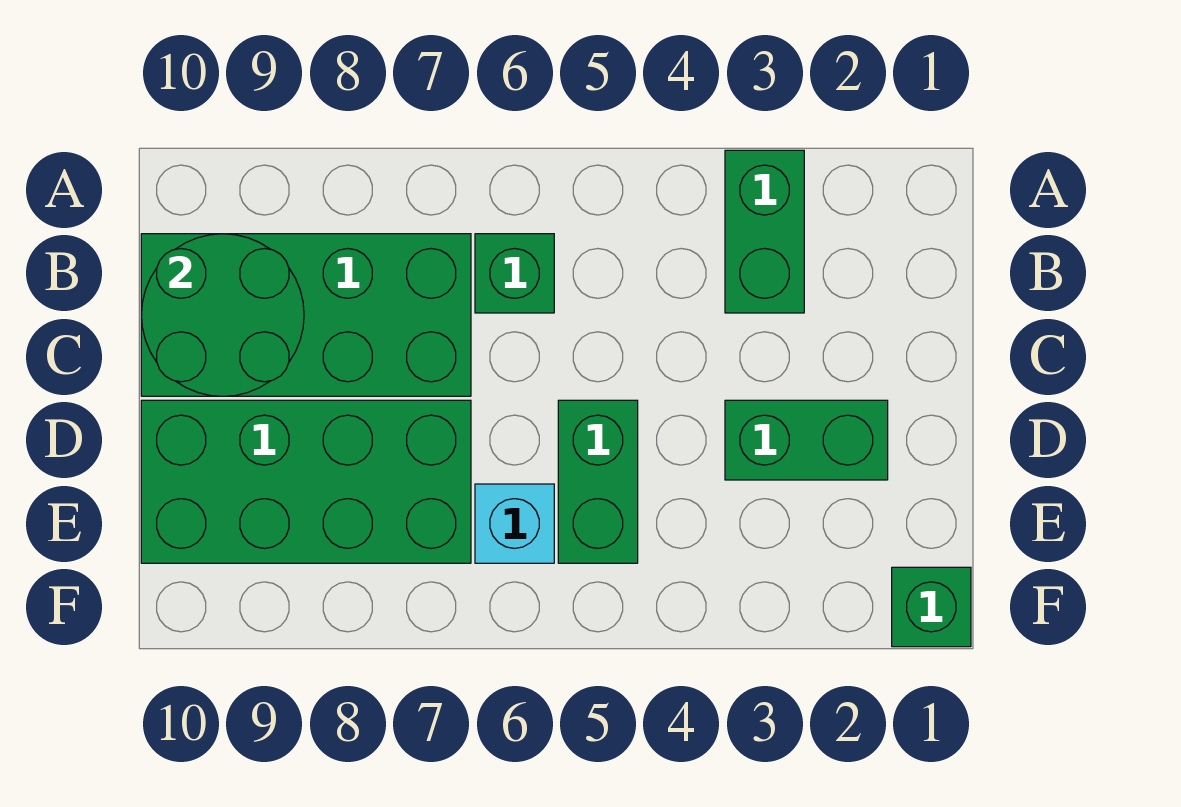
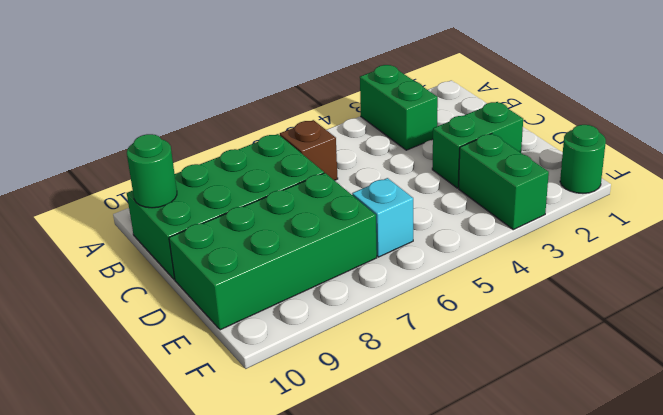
green 1x1 brick [475,234,554,313] -> brown 1x1 brick [280,120,338,180]
green 2x2 round brick [141,234,304,396] -> green 1x1 round brick [127,134,177,208]
green 1x2 brick [558,400,638,563] -> green 1x2 brick moved to [459,134,549,230]
green 1x1 brick [892,567,971,647] -> green 1x1 round brick [560,125,606,193]

